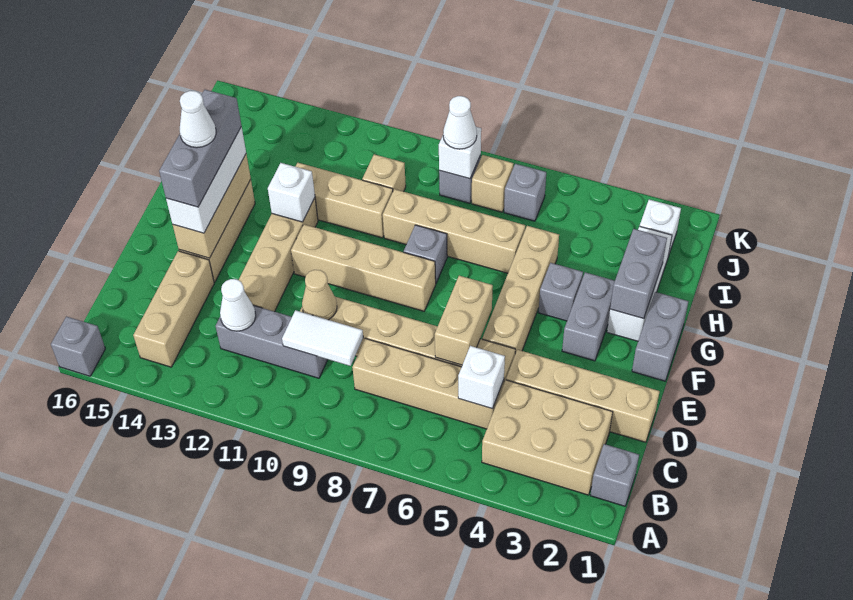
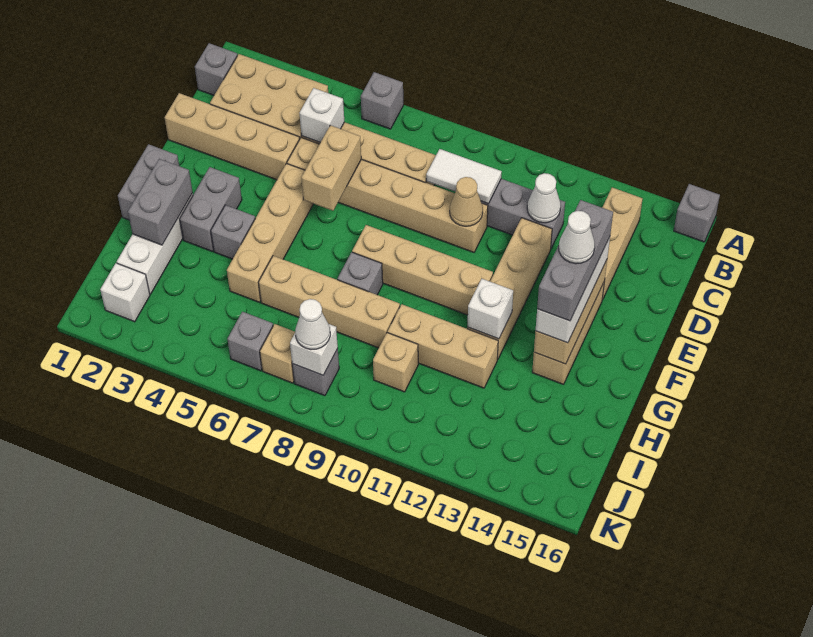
none -> grey 1x1 brick [361,72,403,129]

